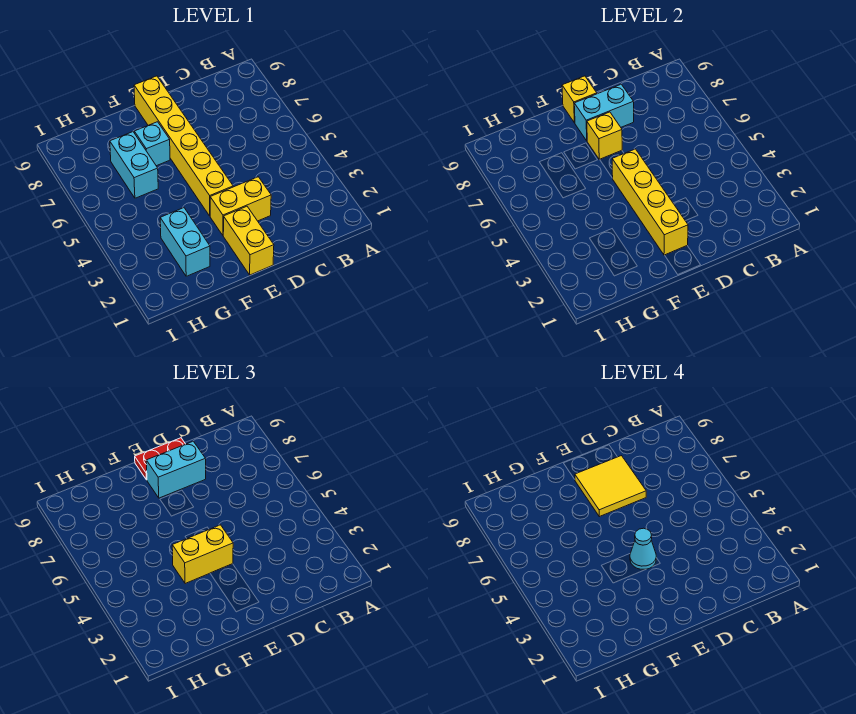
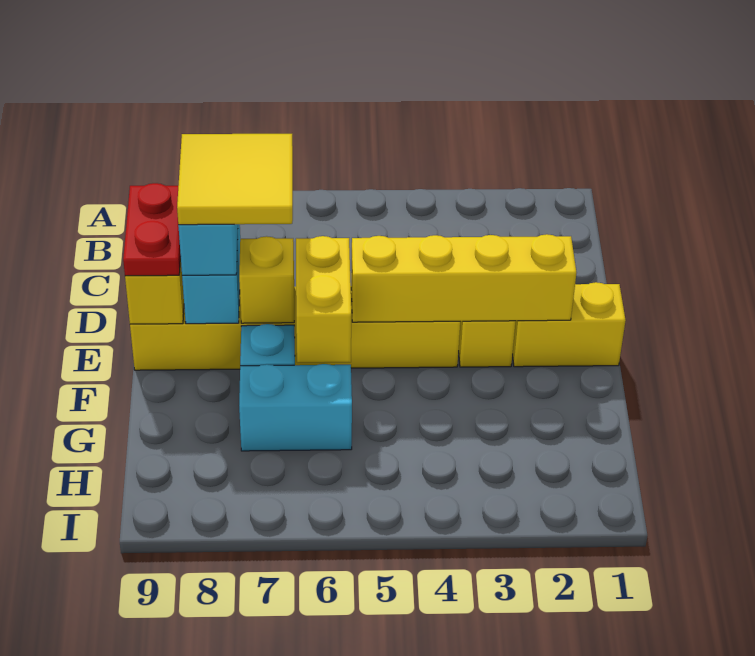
yellow 1x2 brick [172,525,233,584] -> yellow 1x2 brick moved to [296,236,351,363]
cyan 1x1 cone [630,528,656,570] -> none
cyan 1x2 brick [160,208,210,276] -> none

